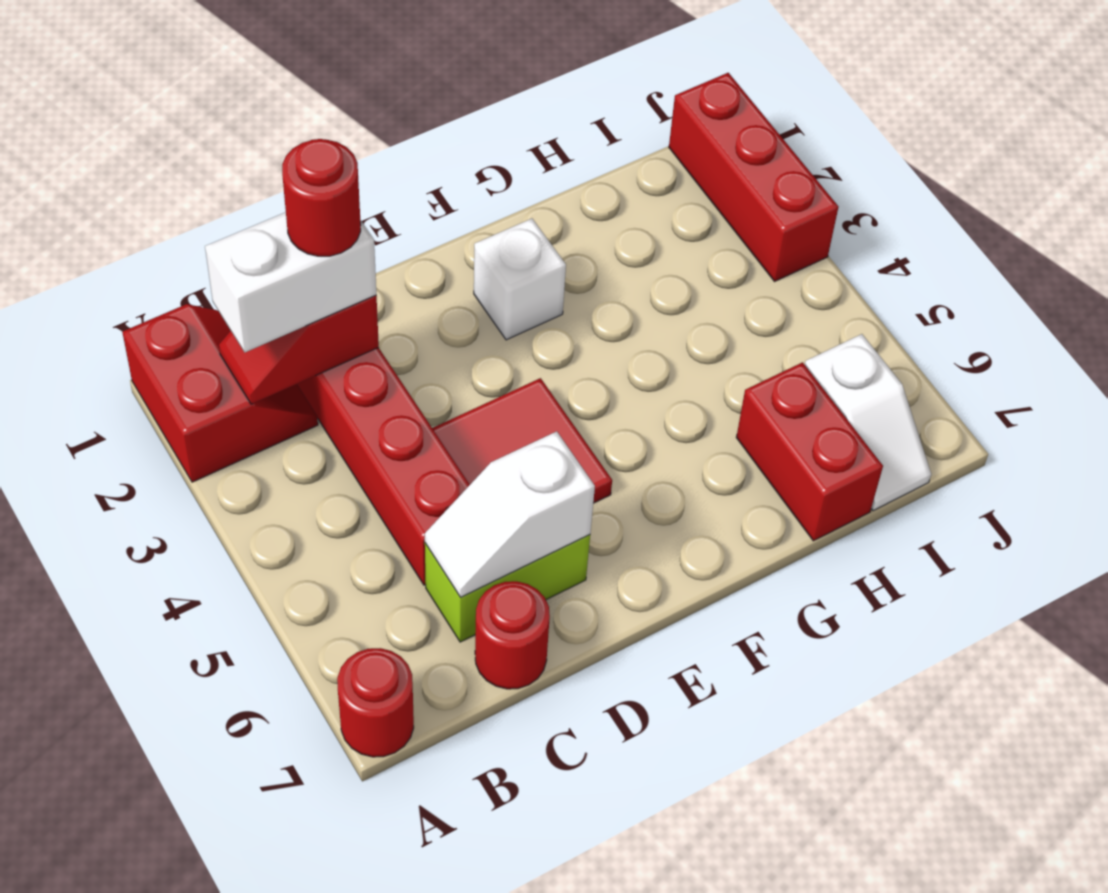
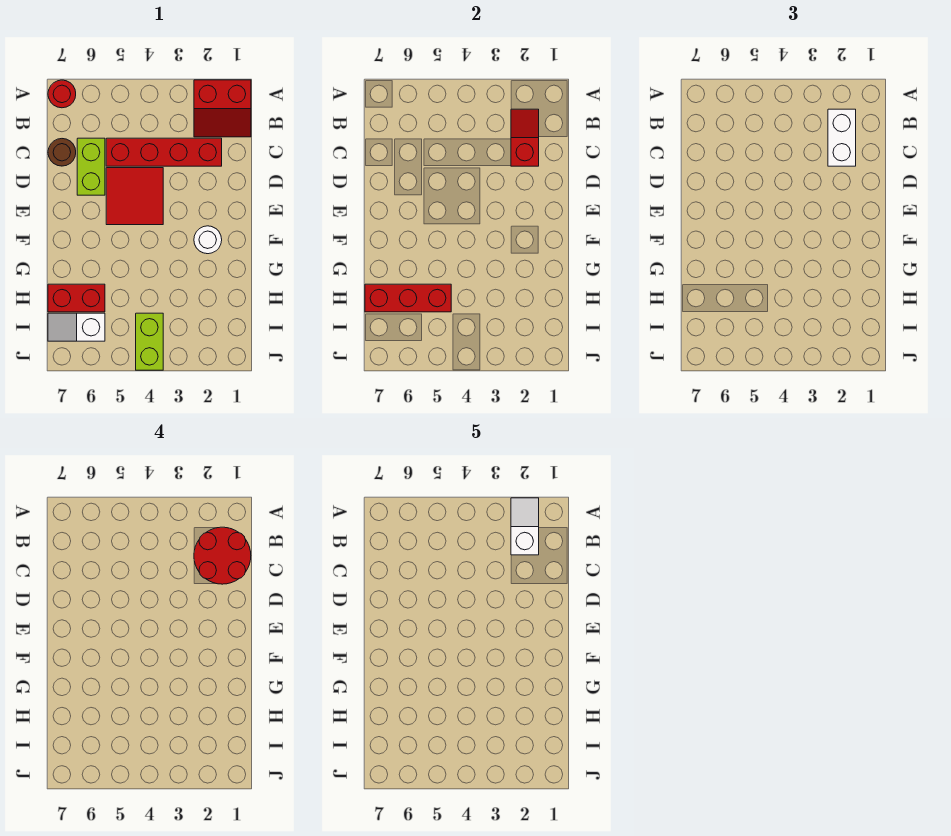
red 1x1 round brick [282,139,361,256] -> red 2x2 round brick [194,527,251,584]
white 1x2 slope [425,431,595,597] -> white 1x2 slope moved to [511,498,539,555]
red 1x1 round brick [475,581,550,689] -> brown 1x1 round brick [48,139,76,166]
white 1x1 brick [474,219,566,340] -> white 1x1 round brick [194,226,222,254]
none -> lime 1x2 brick [136,313,163,370]
red 1x3 brick [669,73,838,281] -> red 1x3 brick moved to [365,284,451,312]

